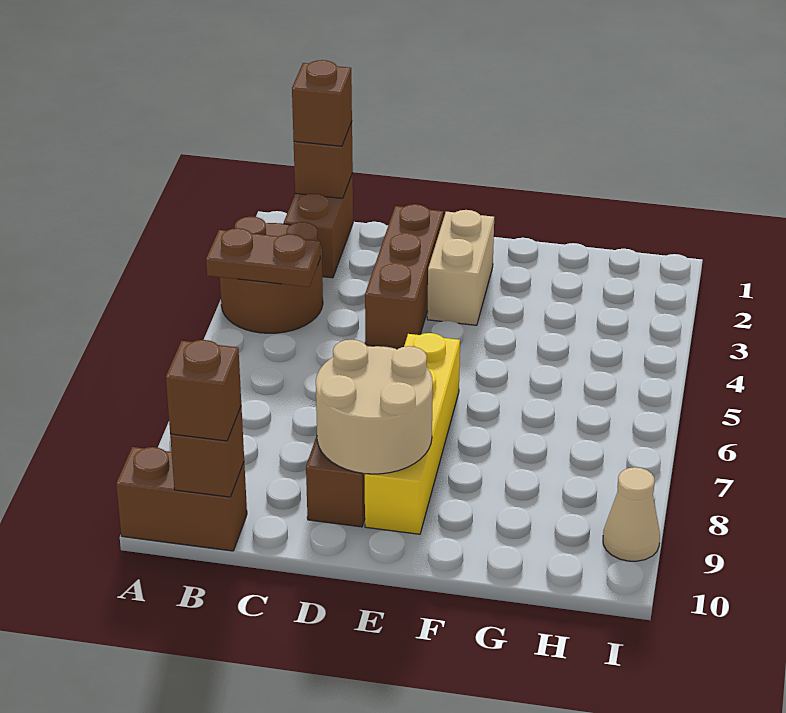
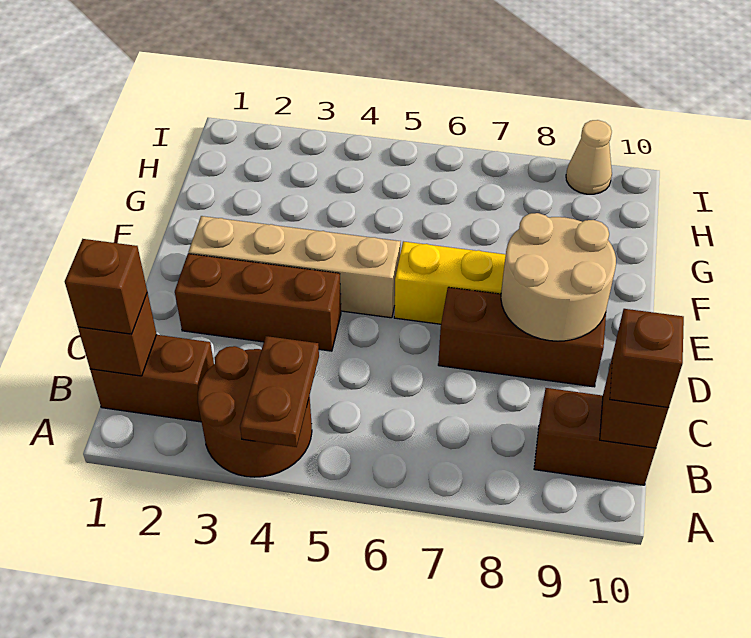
brown 1x2 brick [116,447,247,551] -> brown 1x2 brick turned to [534,388,656,485]
tan 1x2 brick [427,210,494,325] -> tan 1x4 brick [188,216,401,318]

